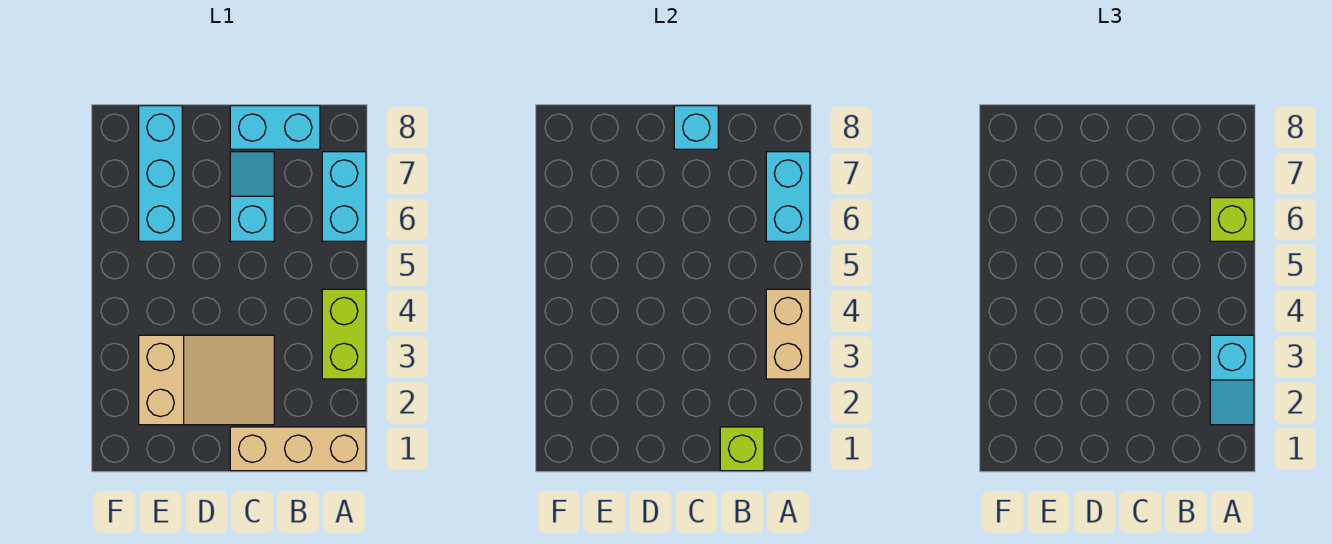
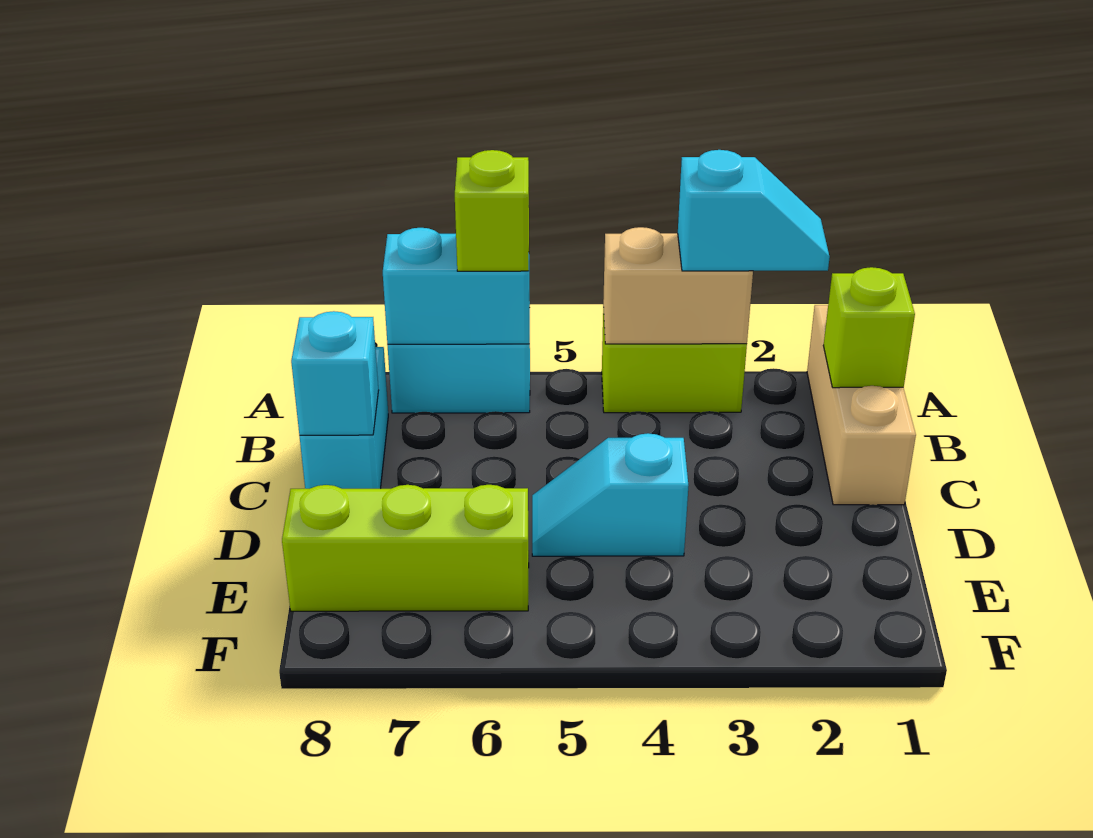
tan 2x3 slope [139,335,274,425] -> none
cyan 1x2 slope [230,152,274,241] -> cyan 1x2 slope moved to [532,433,688,556]
cyan 1x3 brick [139,106,182,241] -> lime 1x3 brick [282,485,529,611]

